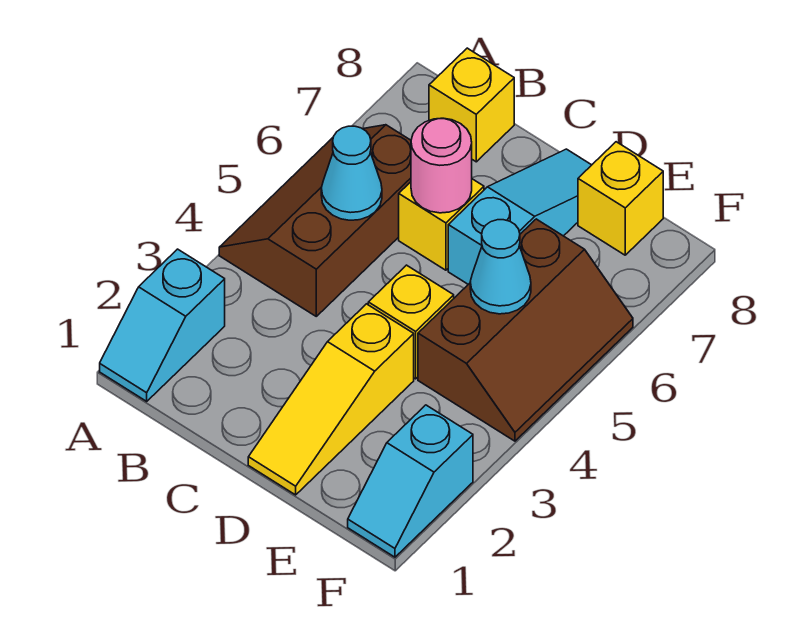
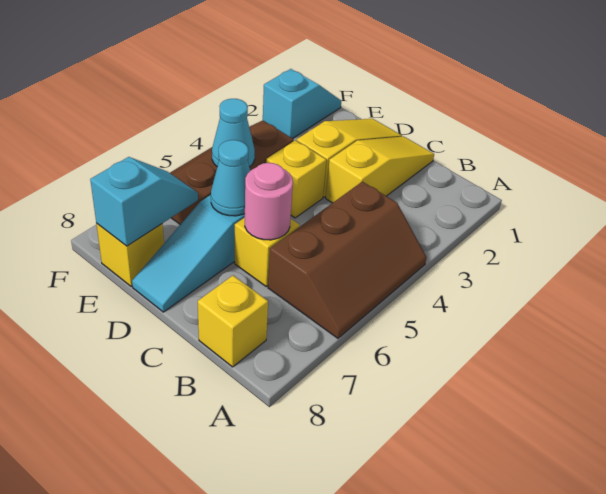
cyan 1x2 slope [100,249,225,401] -> cyan 1x2 slope moved to [90,157,198,246]
cyan 1x1 cone [321,126,382,220] -> cyan 1x1 cone moved to [211,140,250,216]
none -> yellow 1x3 slope [326,136,434,203]

